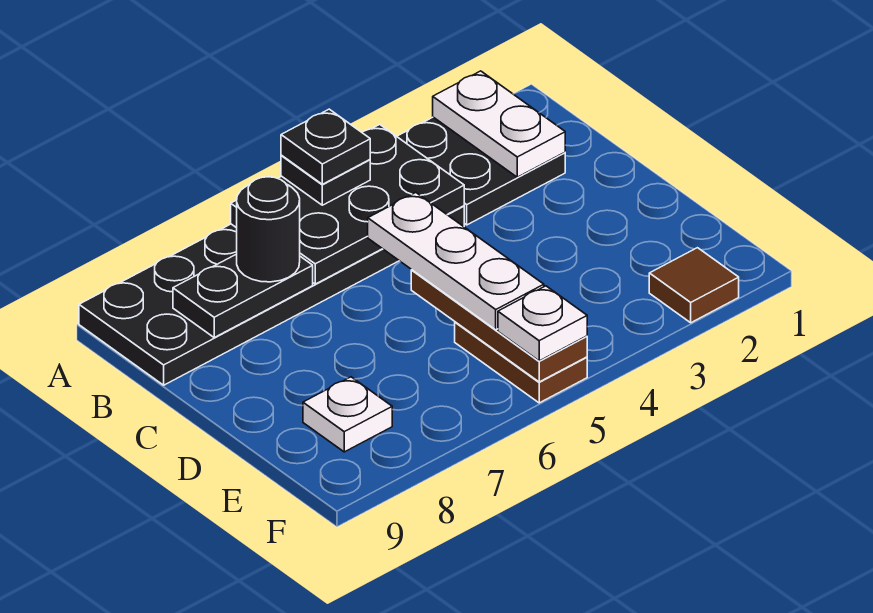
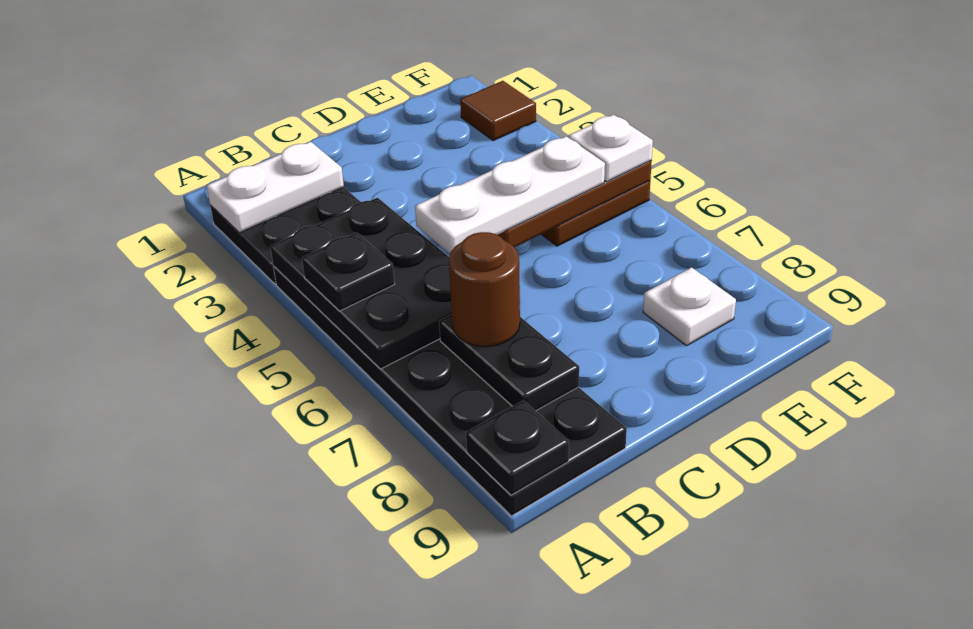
black 1x1 plate [281,109,370,184] -> black 1x1 plate moved to [466,400,569,495]
black 1x1 round brick [237,177,300,282] -> brown 1x1 round brick [449,232,520,347]

